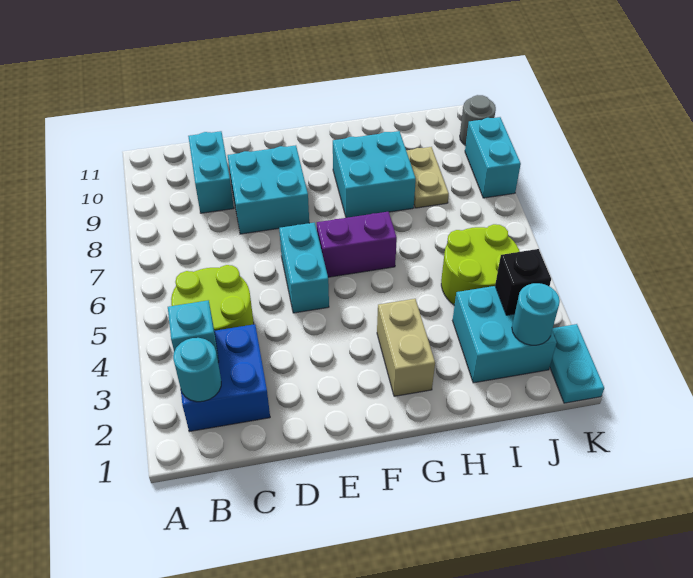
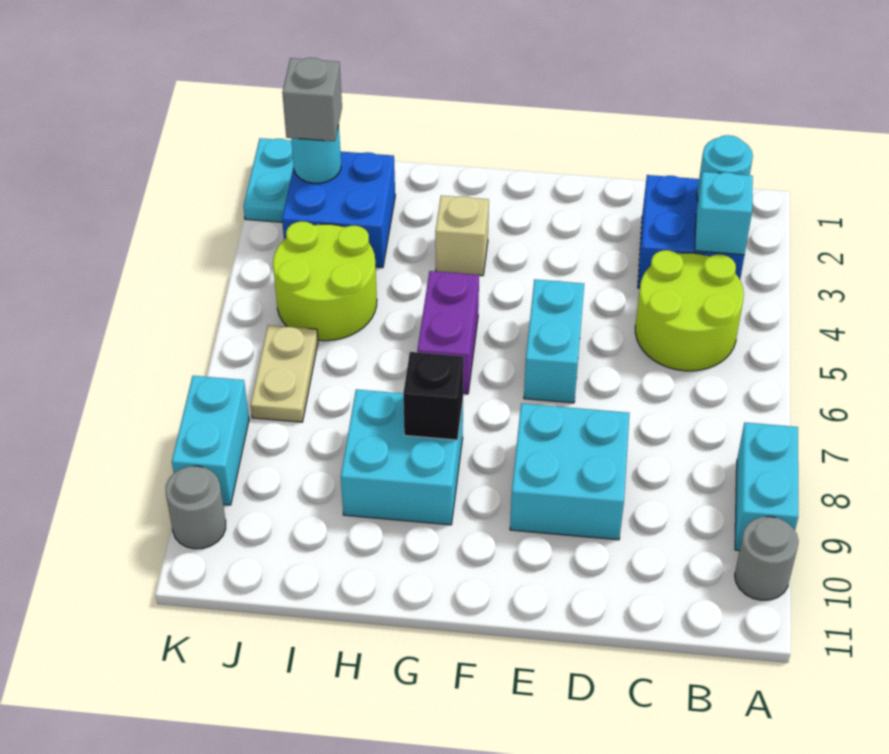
none -> grey 1x1 round brick [735,517,799,600]
cyan 1x2 brick [188,131,234,213] -> cyan 1x2 brick moved to [735,423,798,551]
purple 1x2 brick [317,212,397,277] -> purple 1x2 brick turned to [417,271,479,394]
tan 1x2 brick [377,299,435,396] -> tan 1x1 brick [435,196,489,276]
cyan 2x2 brick [453,286,557,383] -> blue 2x2 brick [282,151,395,268]
tan 1x2 plate [406,147,449,208] -> tan 1x2 plate moved to [251,325,318,422]
none -> grey 1x1 brick [282,58,342,141]
black 1x1 brick [495,249,551,315] -> black 1x1 brick moved to [403,352,464,440]

